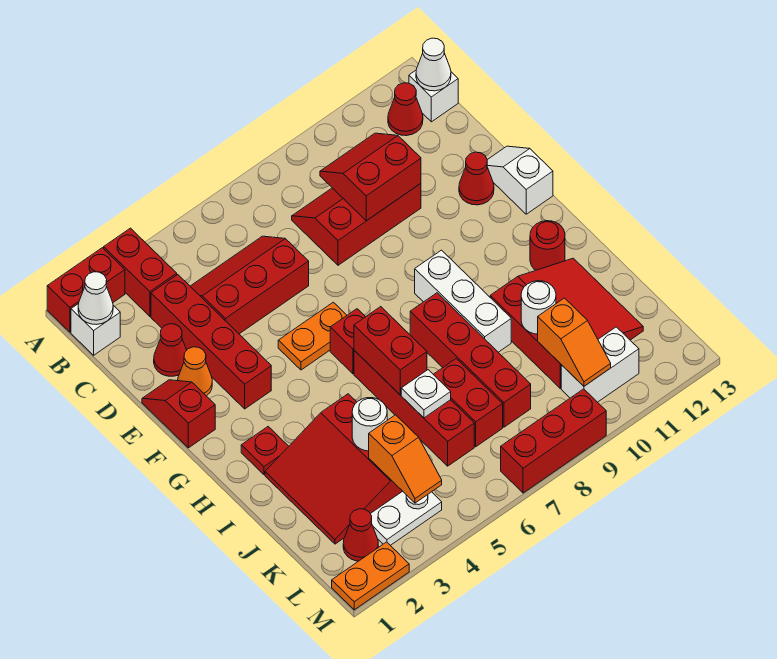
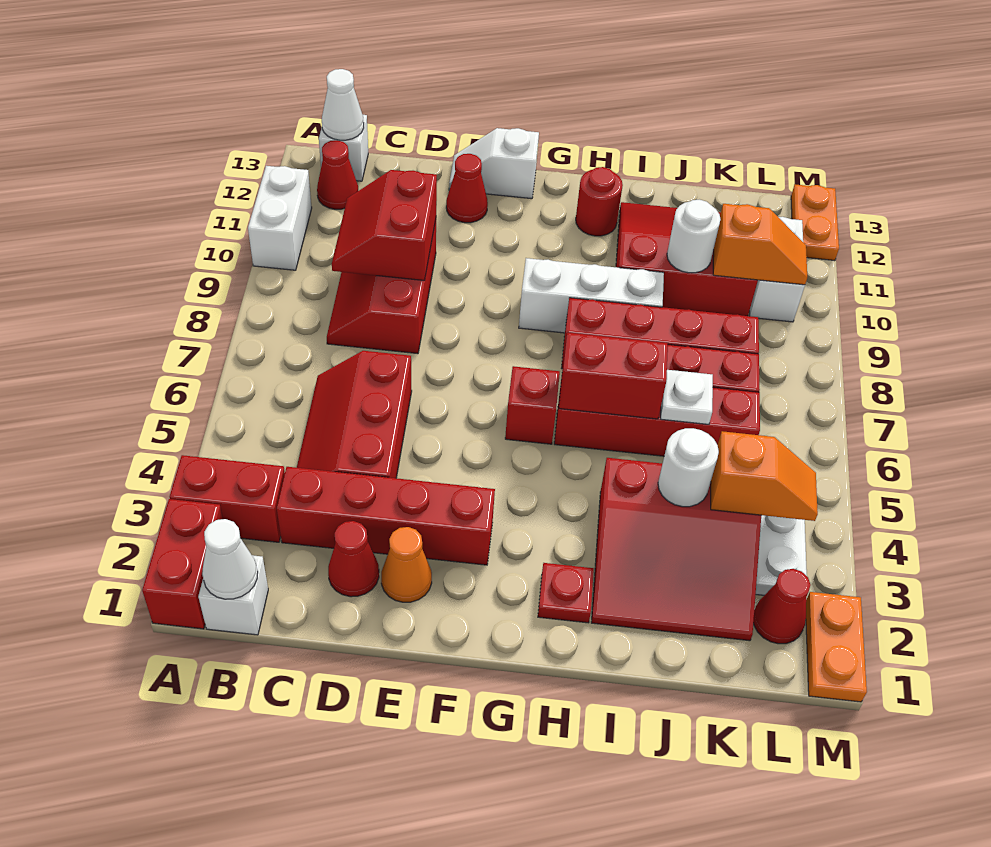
none -> white 1x2 brick [248,166,312,270]
red 1x2 slope [142,380,215,448] -> none
orange 1x2 plate [278,302,347,370] -> orange 1x2 plate moved to [791,184,839,261]
red 1x3 brick [501,389,606,493] -> none

